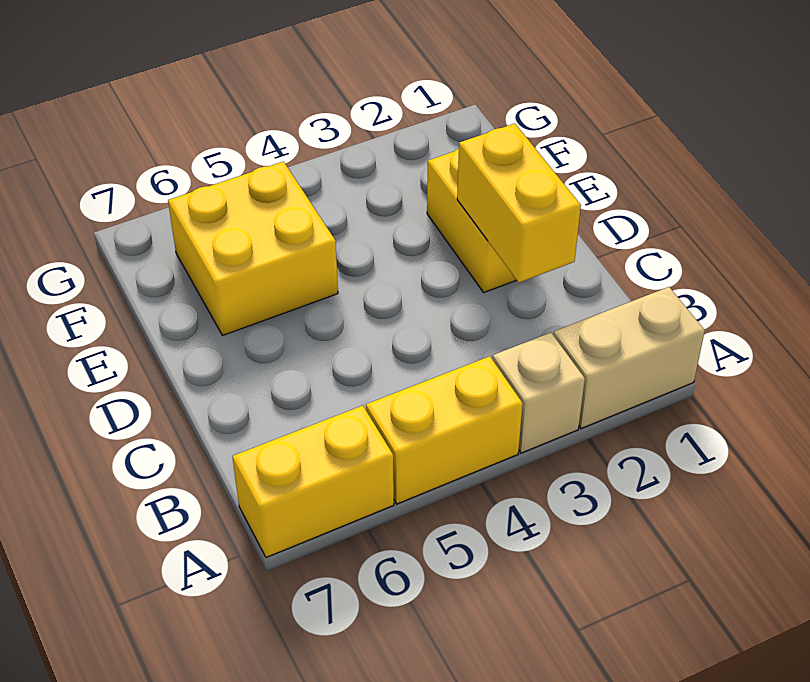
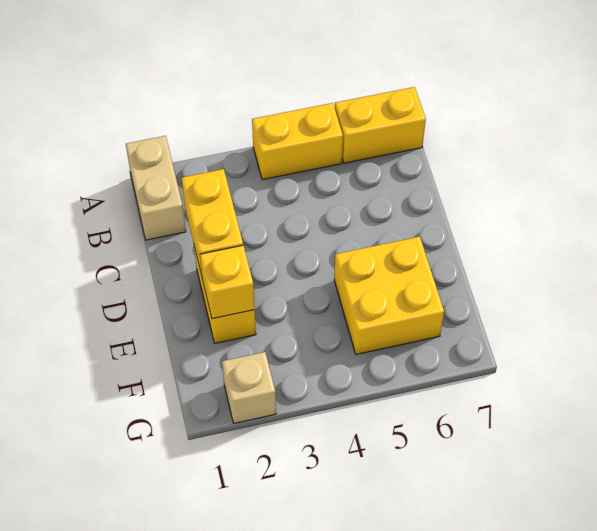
tan 1x2 brick [554,287,705,429] -> tan 1x2 brick turned to [126,136,186,240]
tan 1x1 brick [493,333,585,453] -> tan 1x1 brick moved to [222,352,276,423]
none -> yellow 1x1 brick [200,245,255,319]

